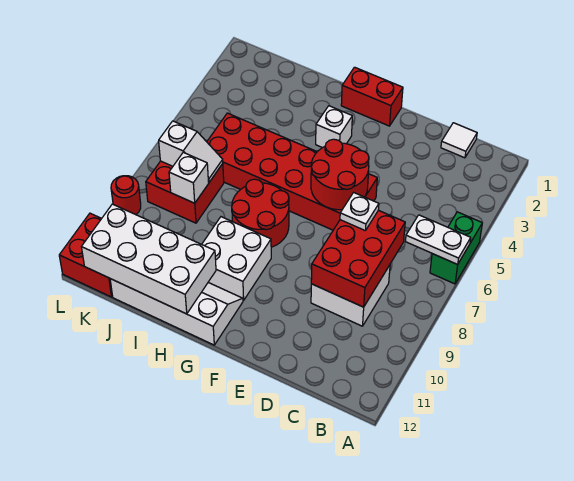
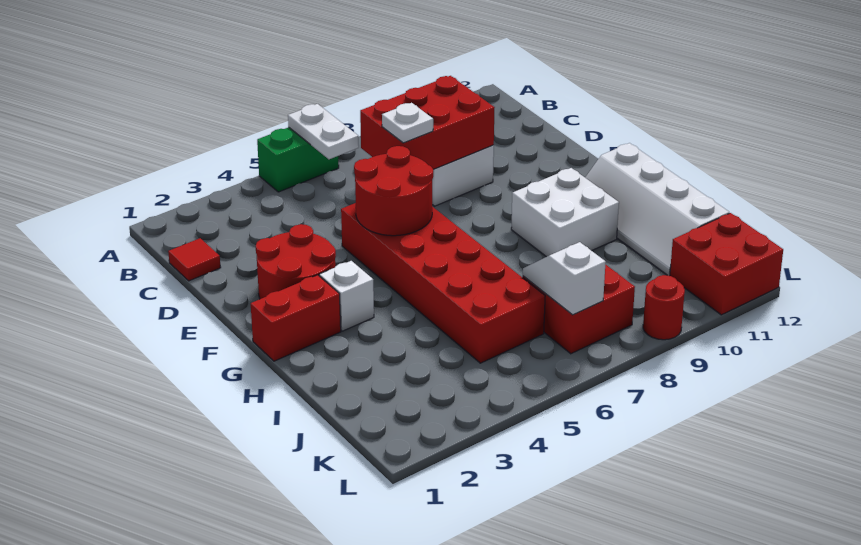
white 1x1 tile [441,123,477,158] -> red 1x1 tile [168,238,221,281]
red 1x2 brick [341,67,403,126] -> red 1x2 brick turned to [251,275,341,361]
red 2x2 round brick [232,179,289,247] -> red 2x2 round brick moved to [256,224,336,299]
white 2x4 brick [82,204,216,314] -> none
white 1x1 brick [169,152,209,203] -> none

